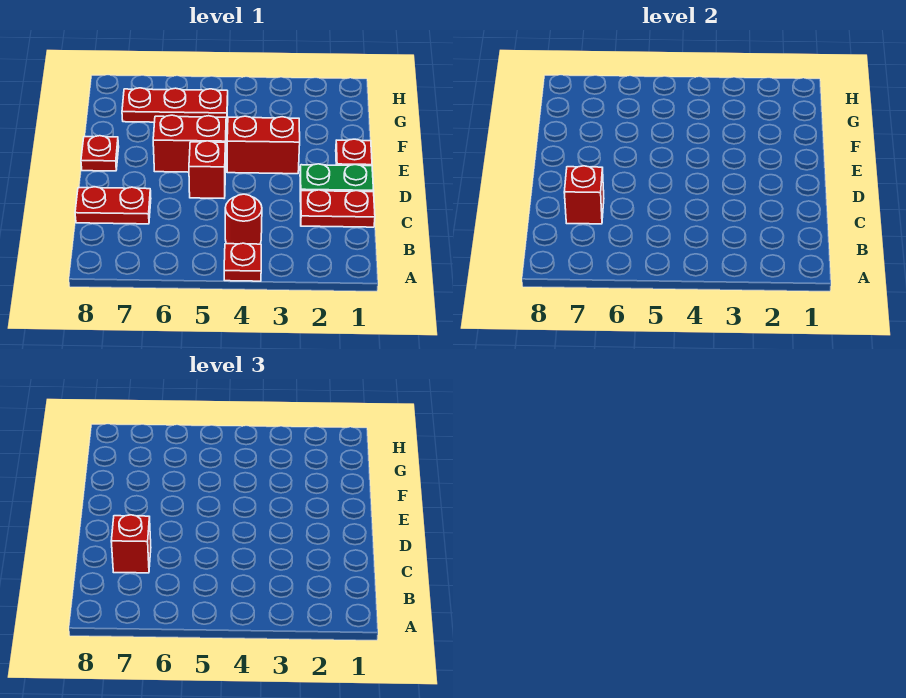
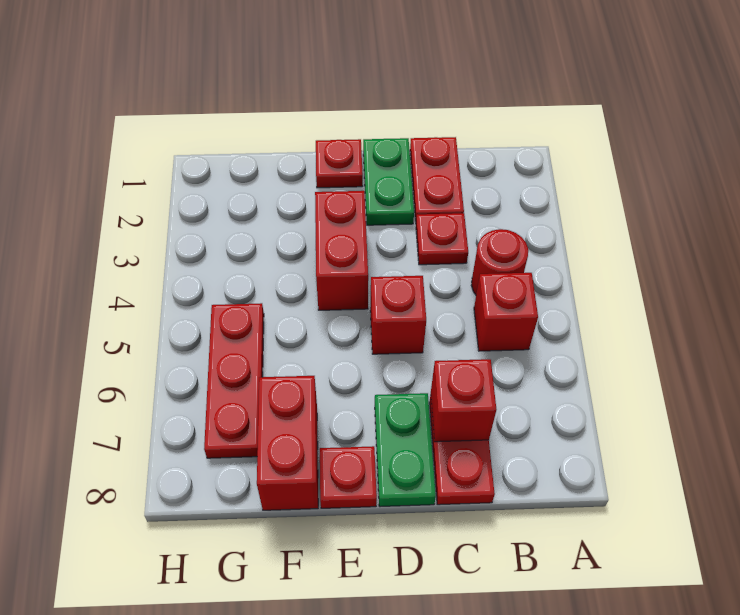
red 1x1 plate [224,243,261,281] -> red 1x1 plate moved to [416,213,468,265]
red 1x1 brick [111,515,151,573] -> red 1x1 brick moved to [474,273,538,351]
none -> green 1x2 plate [375,393,436,507]
red 1x2 brick [153,115,226,172] -> red 1x2 brick moved to [257,376,318,510]

